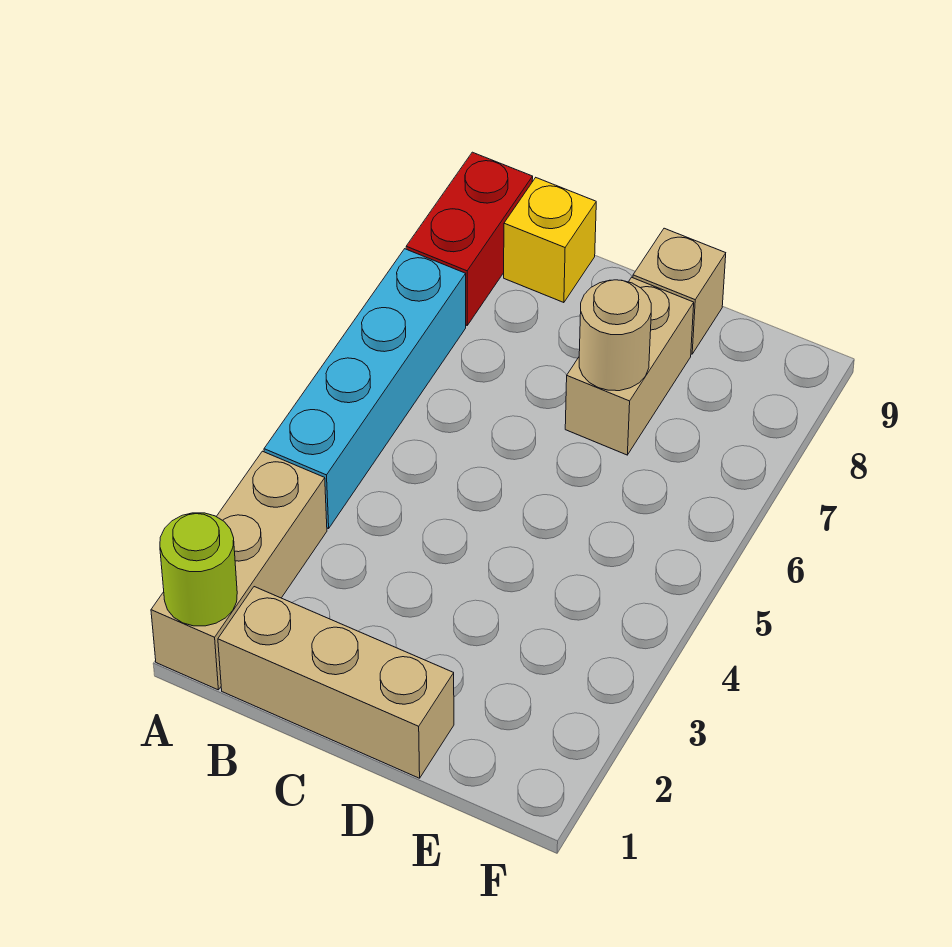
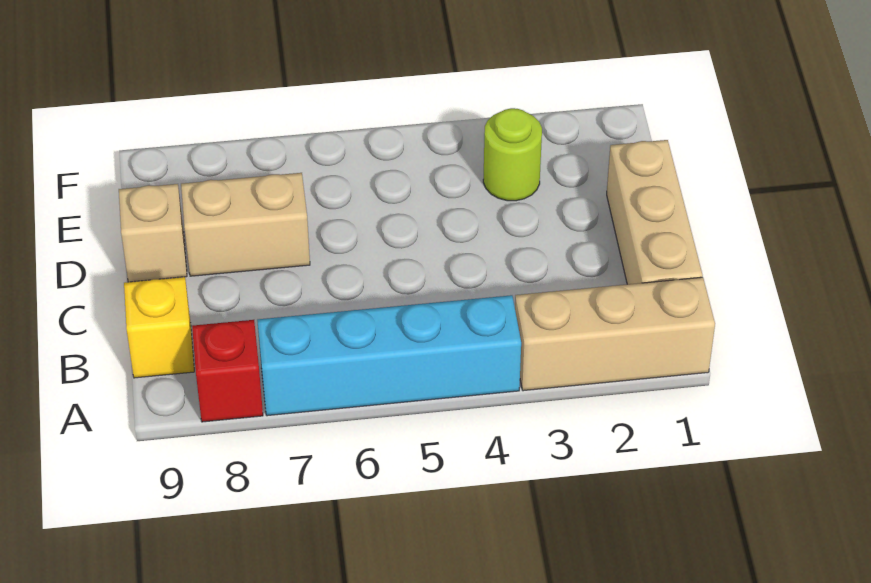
lime 1x1 round brick [160,513,237,626] -> lime 1x1 round brick moved to [483,108,542,201]
red 1x2 brick [406,152,533,325] -> red 1x1 brick [192,320,263,422]
tan 1x1 round brick [579,280,651,391] -> none

